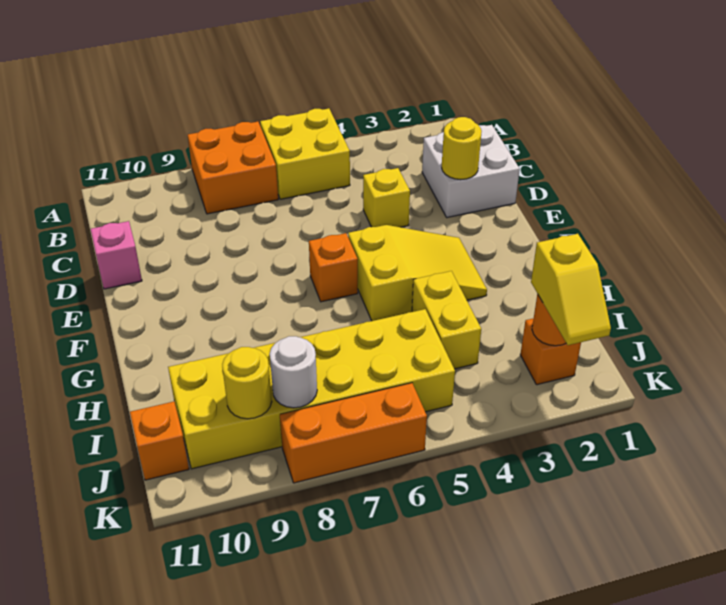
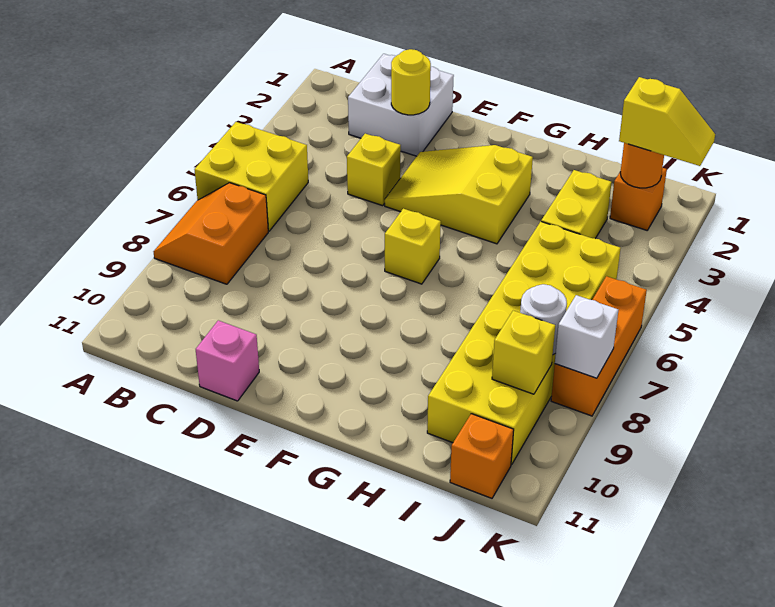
orange 2x2 brick [188,122,278,214] -> orange 2x2 slope [153,183,268,284]
yellow 2x3 slope [348,225,487,321] -> yellow 2x3 slope turned to [385,145,533,244]
orange 1x1 brick [309,233,358,302] -> yellow 1x1 brick [385,209,441,284]
yellow 1x2 brick [412,271,481,369] -> yellow 1x2 brick turned to [541,170,612,239]
yellow 1x1 round brick [222,347,272,419] -> yellow 1x1 brick [492,311,555,394]
none -> white 1x1 brick [555,295,618,378]

